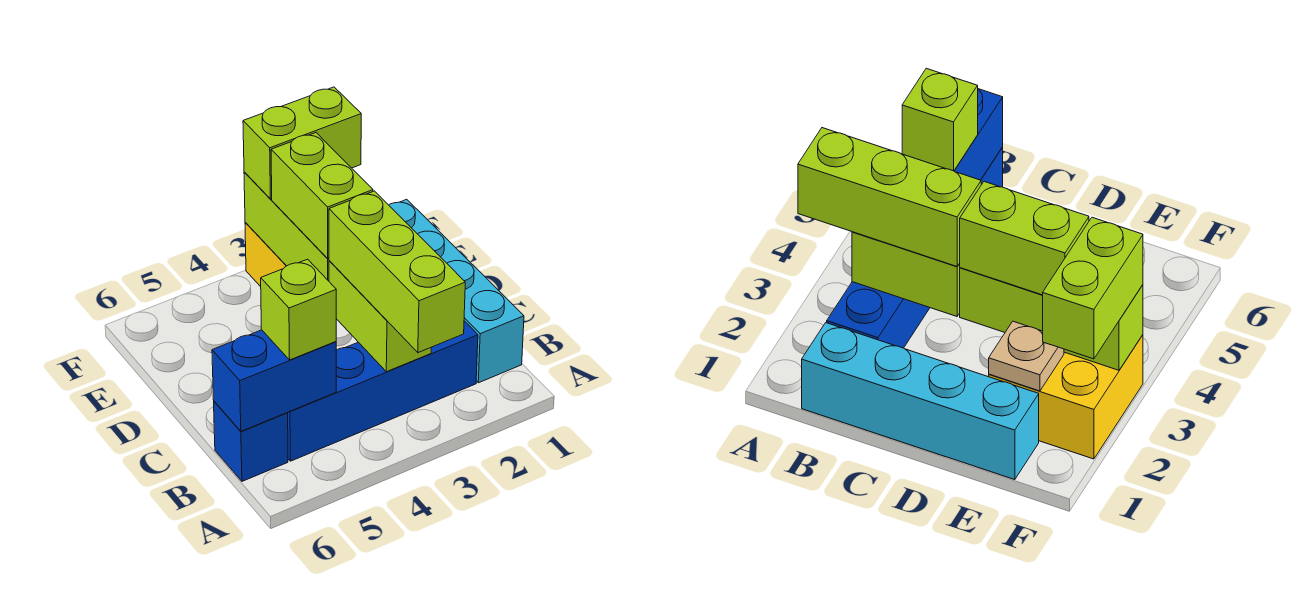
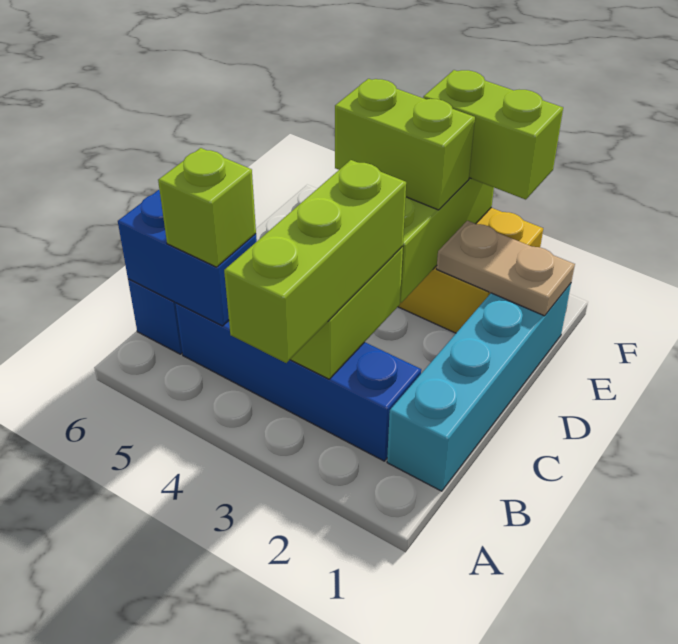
lime 1x2 brick [271,133,373,259] -> lime 1x2 brick turned to [335,79,475,210]
tan 1x1 plate [989,321,1064,391] -> tan 1x2 plate [437,221,575,316]

